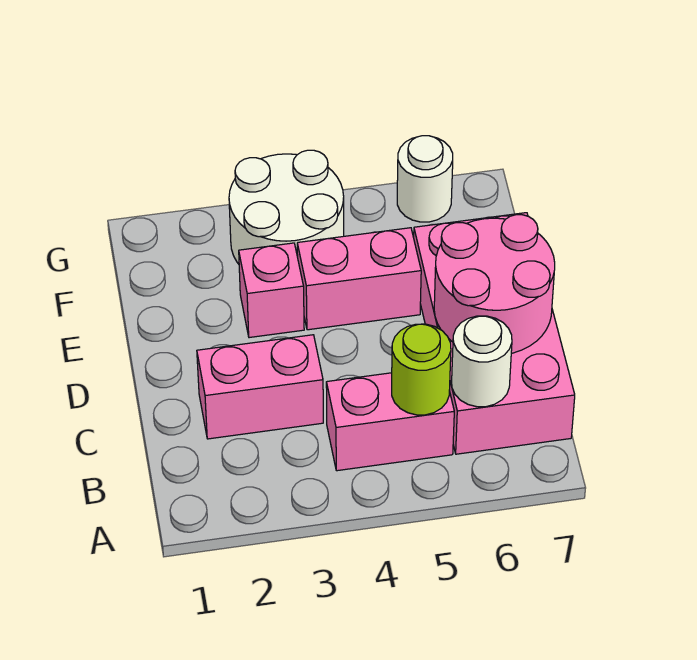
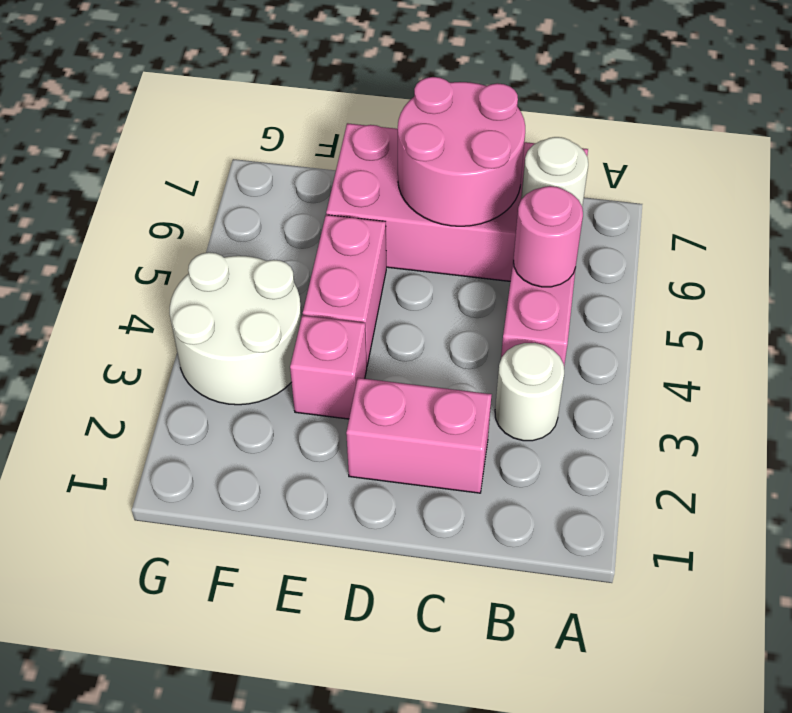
lime 1x1 round brick [392,324,451,415] -> pink 1x1 round brick [514,186,583,287]
pink 1x2 brick [197,335,323,439] -> pink 1x2 brick turned to [346,378,492,493]
white 1x1 round brick [397,136,453,222] -> white 1x1 round brick moved to [495,343,564,441]

